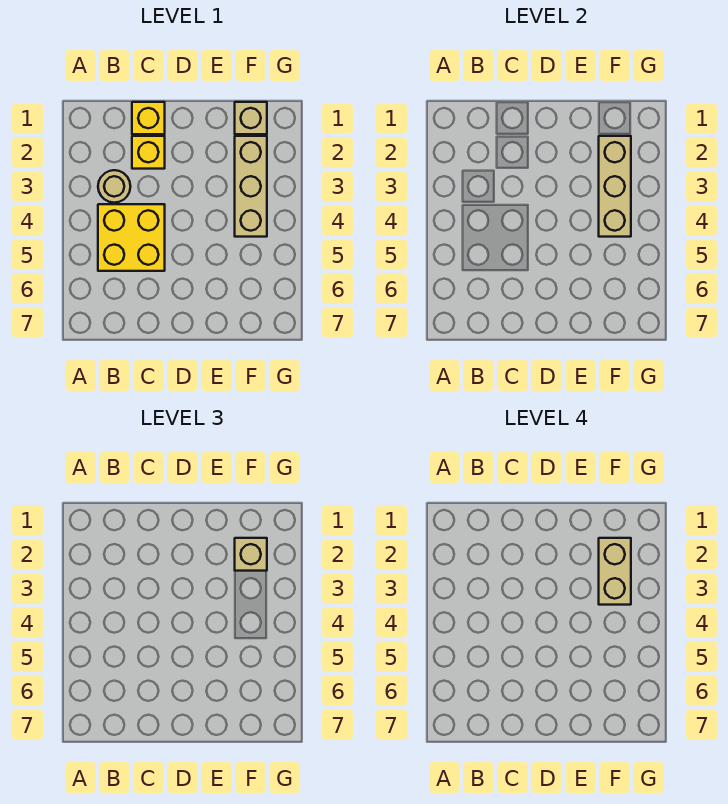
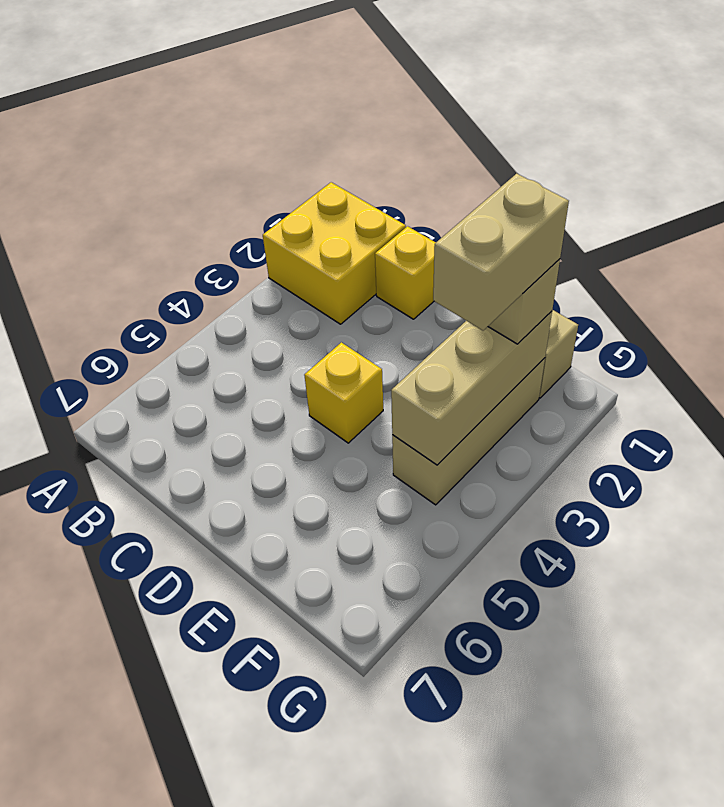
tan 1x1 round brick [98,170,130,203] -> none
yellow 2x2 brick [98,204,165,271] -> yellow 2x2 brick moved to [263,182,406,324]
yellow 1x1 brick [132,136,165,169] -> yellow 1x1 brick moved to [304,342,383,443]

